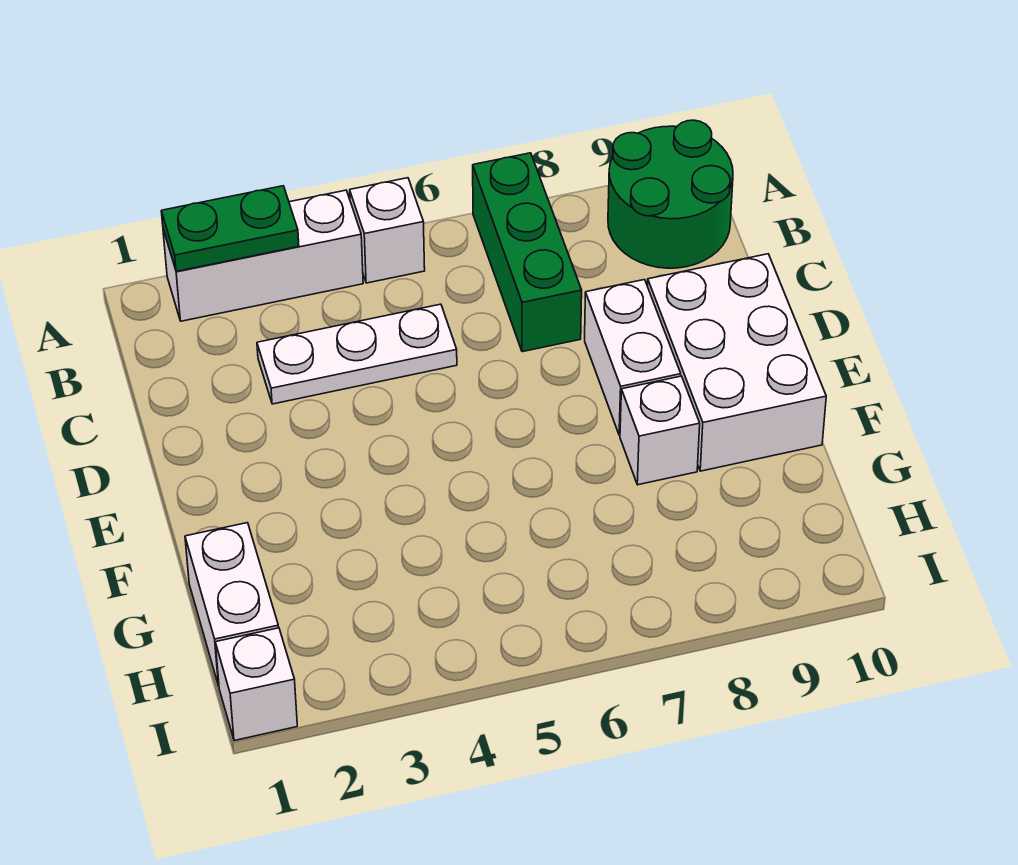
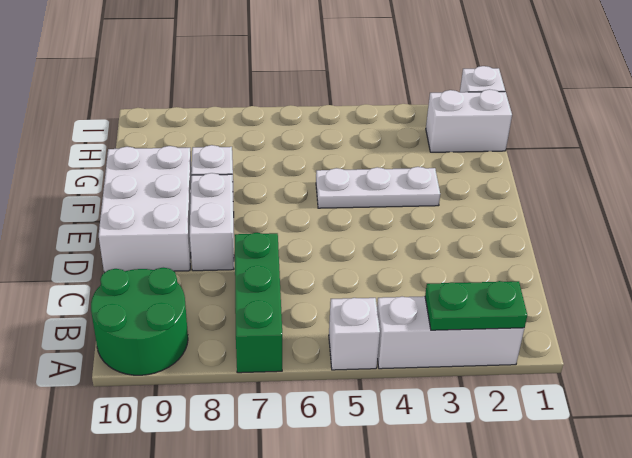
white 1x3 plate [257,304,457,404] -> white 1x3 plate moved to [316,167,440,208]
white 1x2 brick [185,523,279,686] -> white 1x2 brick turned to [426,89,512,152]

